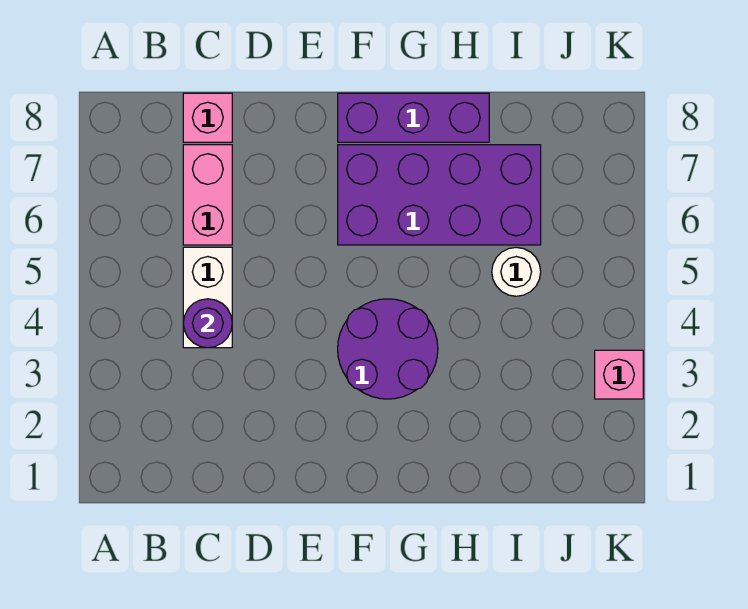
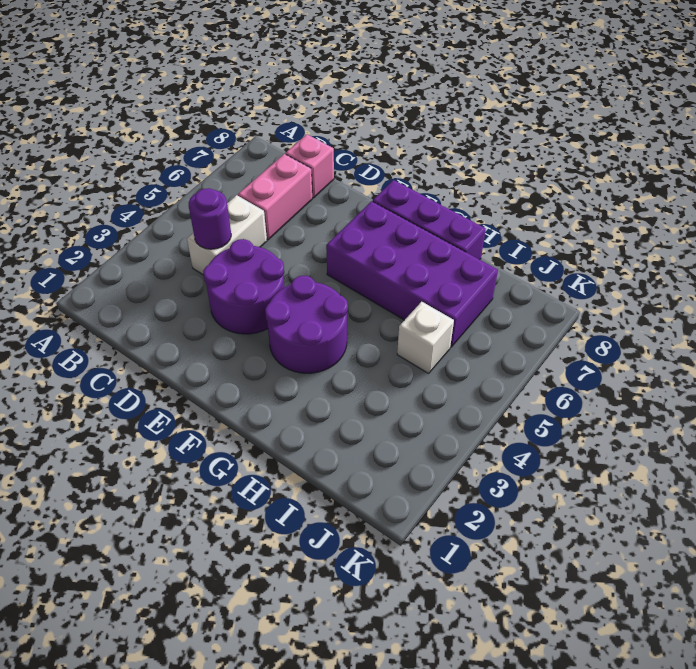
none -> purple 2x2 round brick [203,239,285,334]
white 1x1 round brick [492,247,541,296] -> white 1x1 brick [397,302,454,373]
pink 1x1 brick [595,350,643,399] -> none

